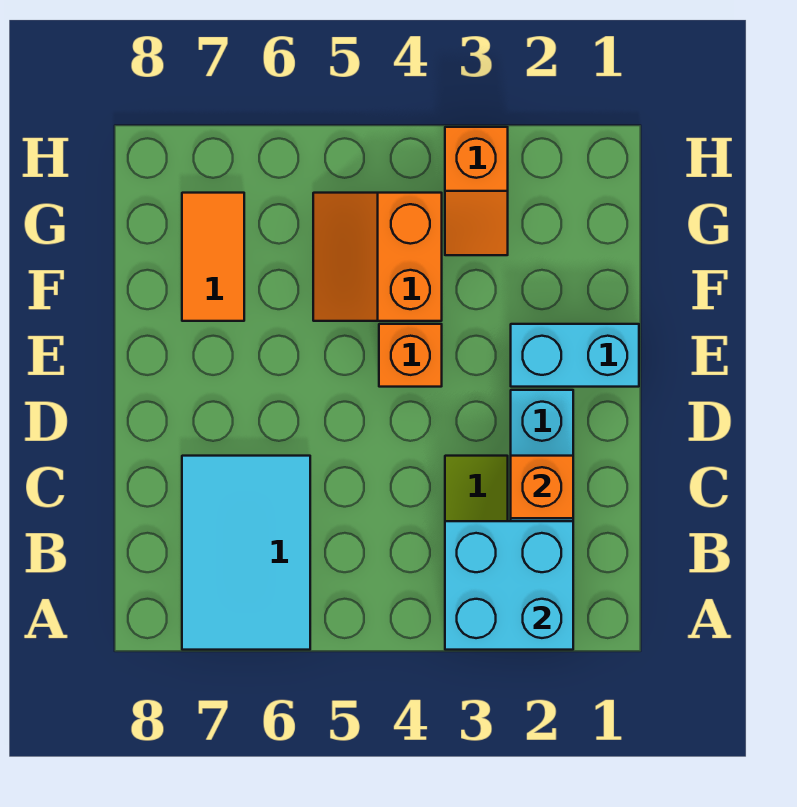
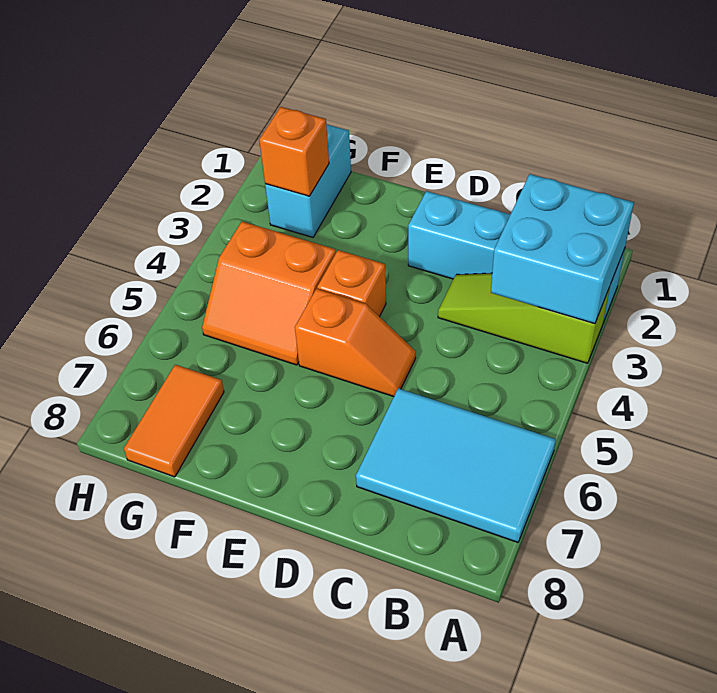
orange 1x1 brick [511,456,573,518] -> orange 1x1 brick moved to [259,107,329,196]
cyan 1x2 brick [511,324,639,387] -> cyan 1x2 brick moved to [265,124,351,237]
orange 1x2 tile [182,193,244,321] -> orange 1x2 tile turned to [124,365,224,477]
orange 1x2 slope [445,127,508,255] -> orange 1x2 slope moved to [295,289,416,397]

